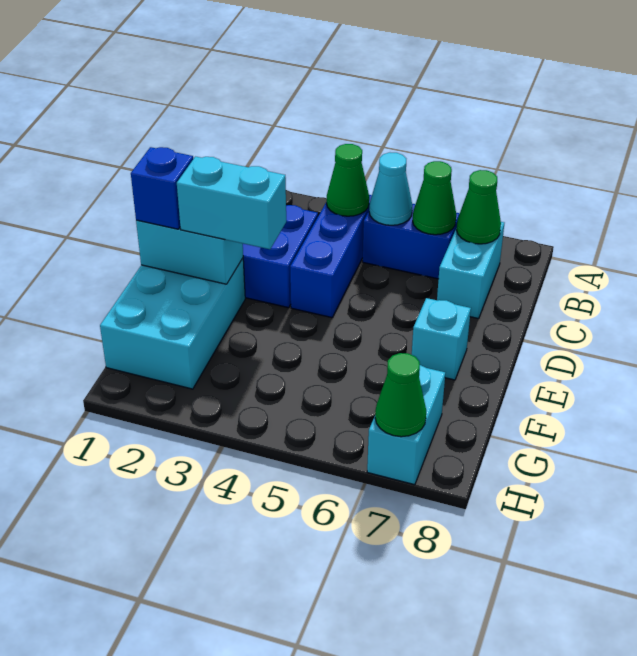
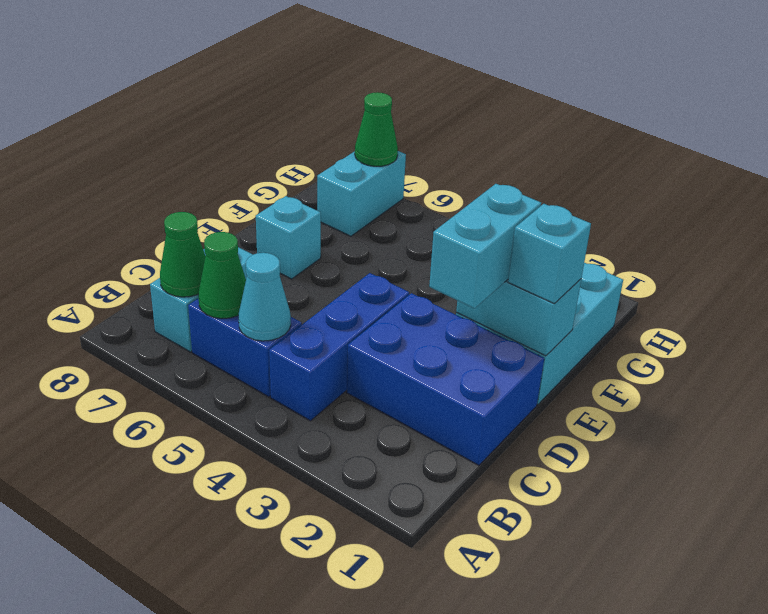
green 1x1 cone [327,144,369,216] -> none
blue 1x1 brick [131,147,193,229] -> cyan 1x1 brick [508,204,591,303]
cyan 1x2 brick [177,157,286,249] -> cyan 1x2 brick turned to [429,184,541,309]

